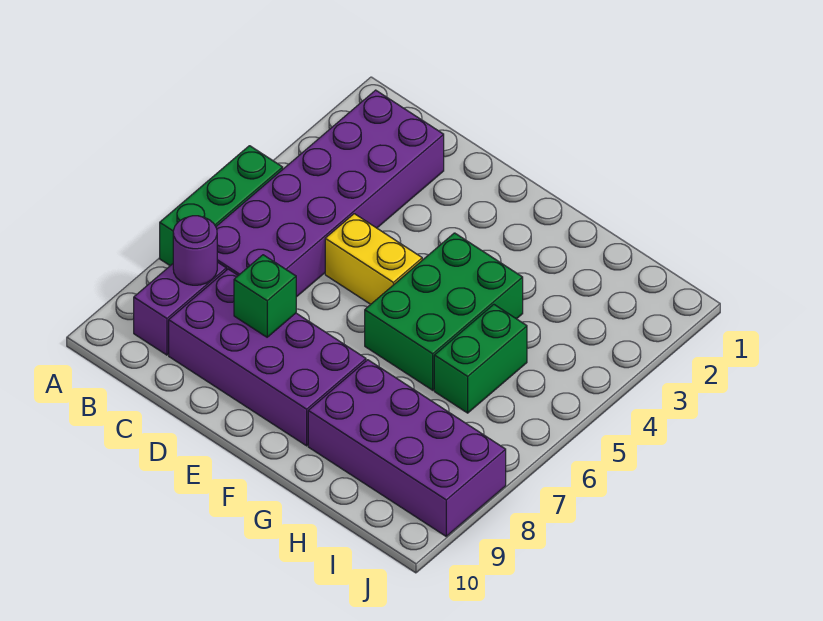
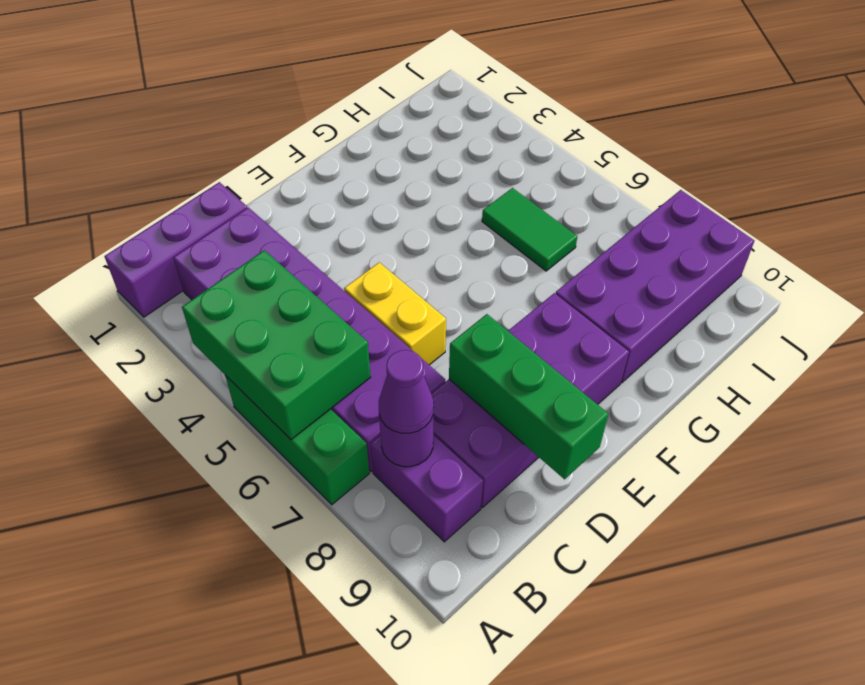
none -> purple 1x3 brick [105,182,247,317]
none -> purple 1x1 cone [379,350,434,433]
yellow 1x2 brick [325,214,422,304] -> yellow 1x2 brick turned to [344,262,446,365]
green 1x1 brick [234,255,296,337] -> green 1x3 brick [449,314,609,479]
green 2x3 brick [365,233,523,390] -> green 2x3 brick moved to [182,250,371,440]
green 1x2 brick [434,305,527,413] -> green 1x2 tile [482,188,577,271]

